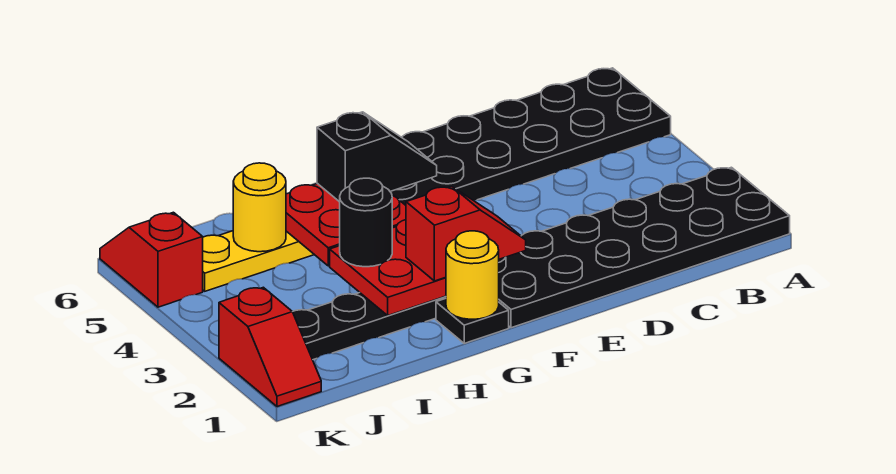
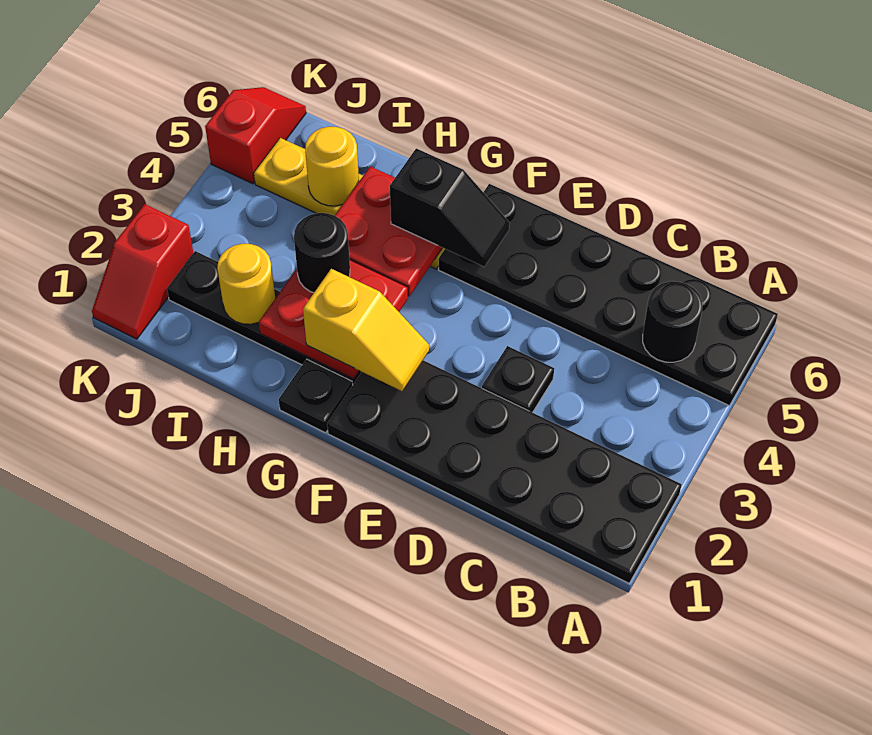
none -> black 1x1 round brick [643,281,702,362]
none -> black 1x1 plate [482,346,554,413]
red 1x2 slope [406,186,526,281] -> yellow 1x2 slope [303,269,429,391]
yellow 1x1 round brick [446,231,499,319] -> yellow 1x1 round brick moved to [217,244,275,324]

